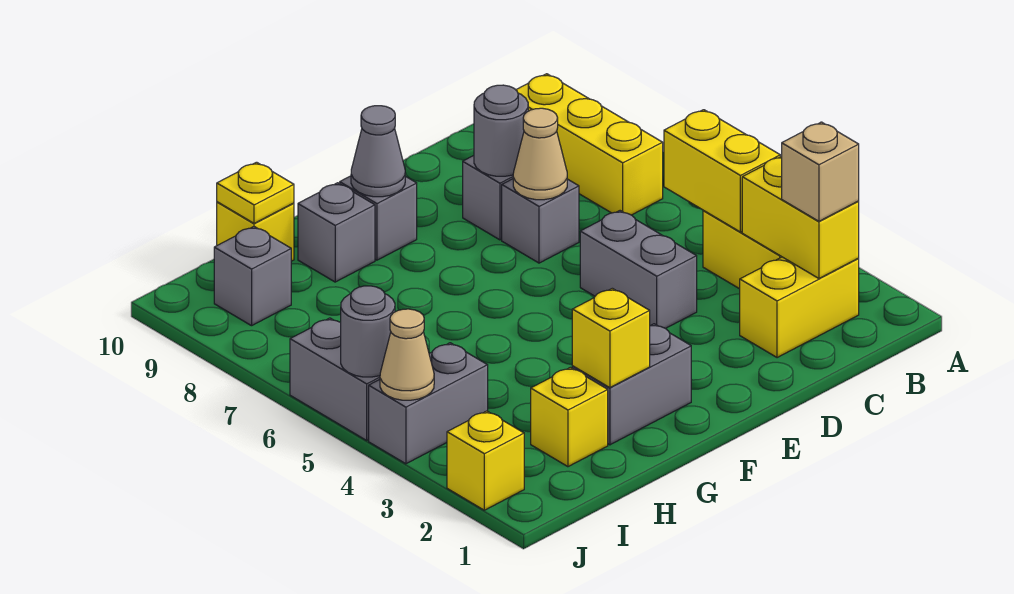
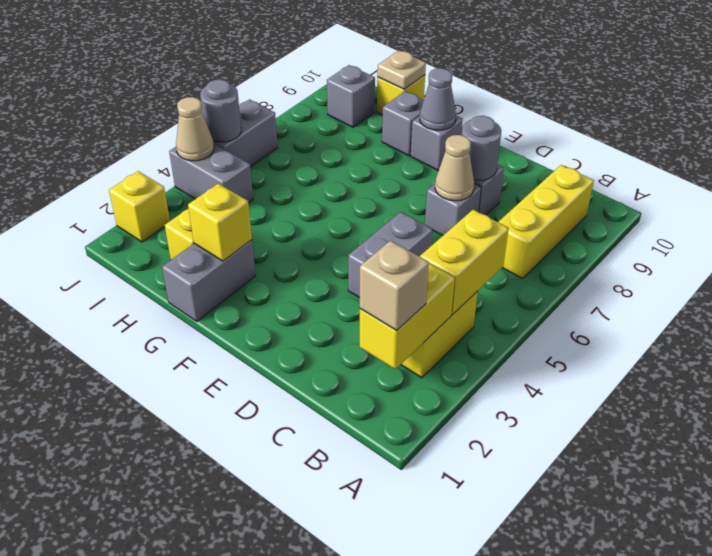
yellow 1x2 brick [740,257,859,358] -> none
grey 1x2 brick [572,324,691,445] -> grey 1x2 brick turned to [162,240,256,322]
yellow 1x1 plate [217,162,294,223] -> tan 1x1 plate [377,51,426,89]

